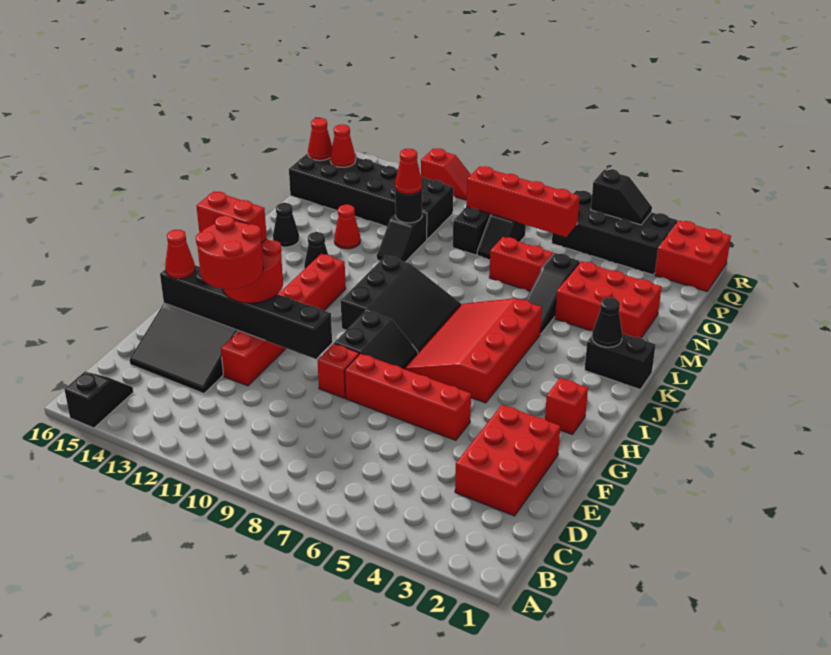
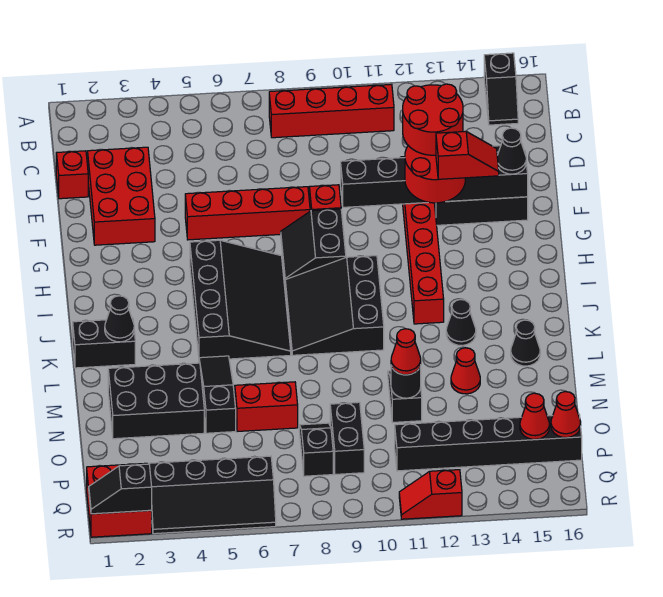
red 1x1 cone [165,230,195,279] -> black 1x1 cone [497,128,526,174]
red 1x2 brick [196,191,267,243] -> red 1x2 slope [436,131,499,179]
red 1x1 brick [545,378,588,435] -> red 1x1 brick moved to [56,151,88,199]
red 3x4 slope [405,298,542,403] -> black 3x4 slope [190,240,291,359]
red 2x3 brick [555,261,662,338] -> black 2x3 brick [108,363,204,439]
black 2x6 brick [289,153,453,239] -> black 1x6 brick [395,414,582,471]
red 1x4 brick [466,166,580,237] -> red 1x4 brick moved to [269,84,394,138]
black 2x4 brick [552,191,677,275] -> black 2x4 slope [149,456,276,534]
black 1x2 slope [591,170,652,225] -> black 1x2 slope moved to [89,464,152,514]

